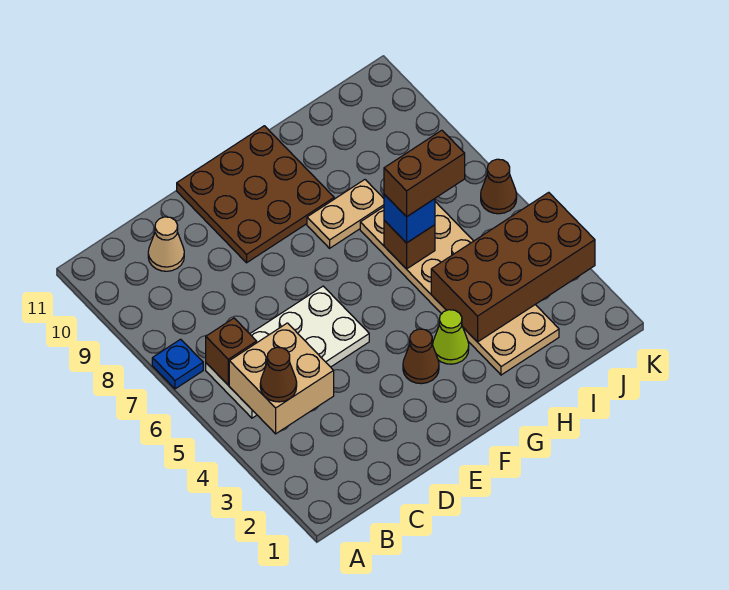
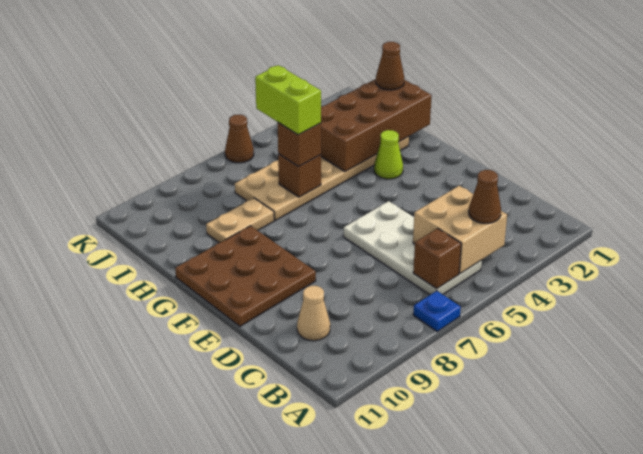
brown 1x1 cone [403,329,439,384] -> brown 1x1 cone moved to [376,42,404,90]
tan 1x2 plate [307,180,384,248] -> tan 1x2 plate turned to [206,198,274,243]
brown 2x4 brick [431,192,595,342] -> brown 2x4 brick turned to [321,79,432,172]
blue 1x1 brick [384,194,435,243] -> brown 1x1 brick [278,123,321,167]
brown 1x2 brick [384,130,465,217] -> lime 1x2 brick [255,65,321,135]

